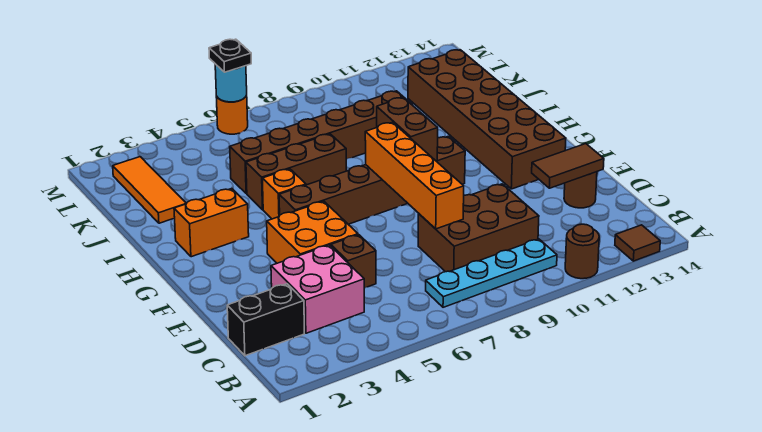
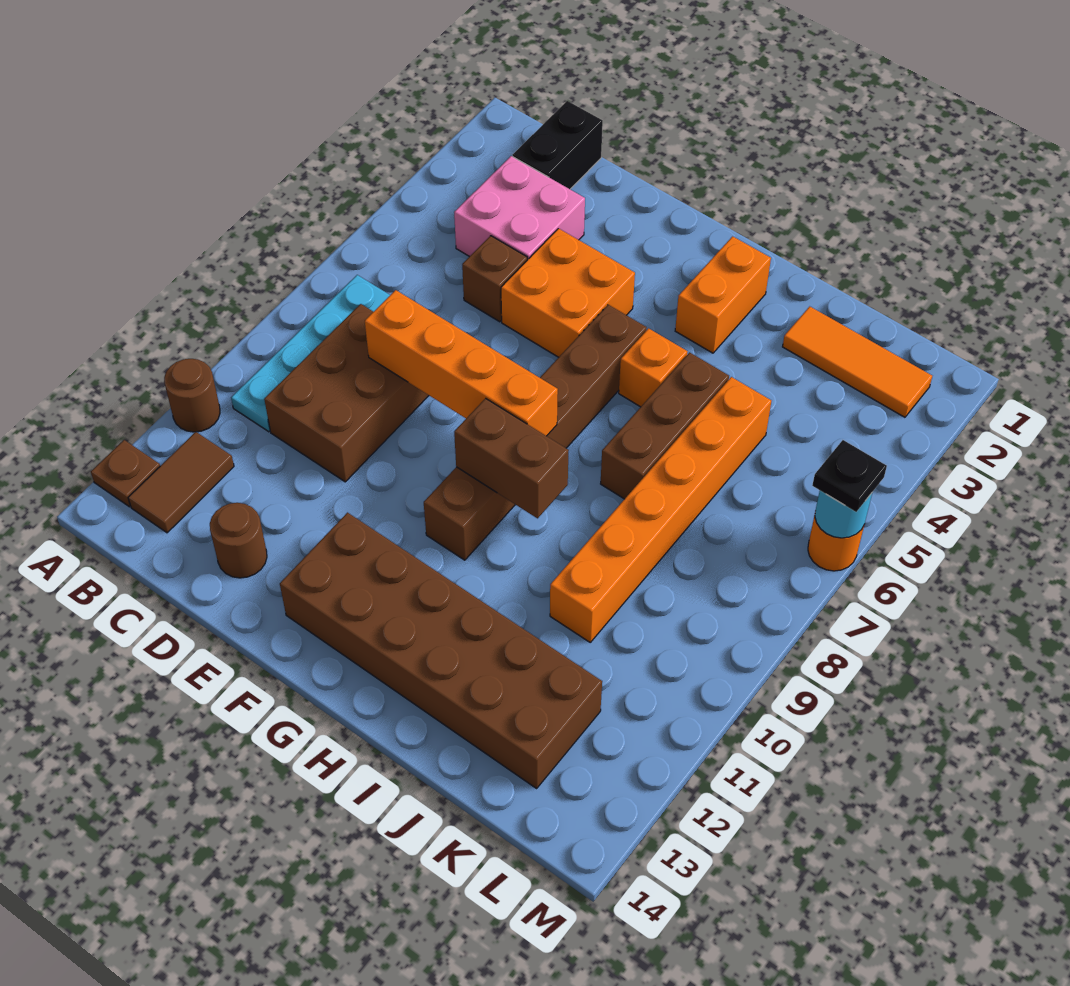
brown 1x1 tile [615,225,660,261] -> brown 1x1 plate [91,440,160,507]
brown 1x2 tile [532,144,604,188] -> brown 1x2 tile moved to [128,432,234,533]
brown 1x6 brick [230,91,412,194] -> orange 1x6 brick [550,377,771,642]

